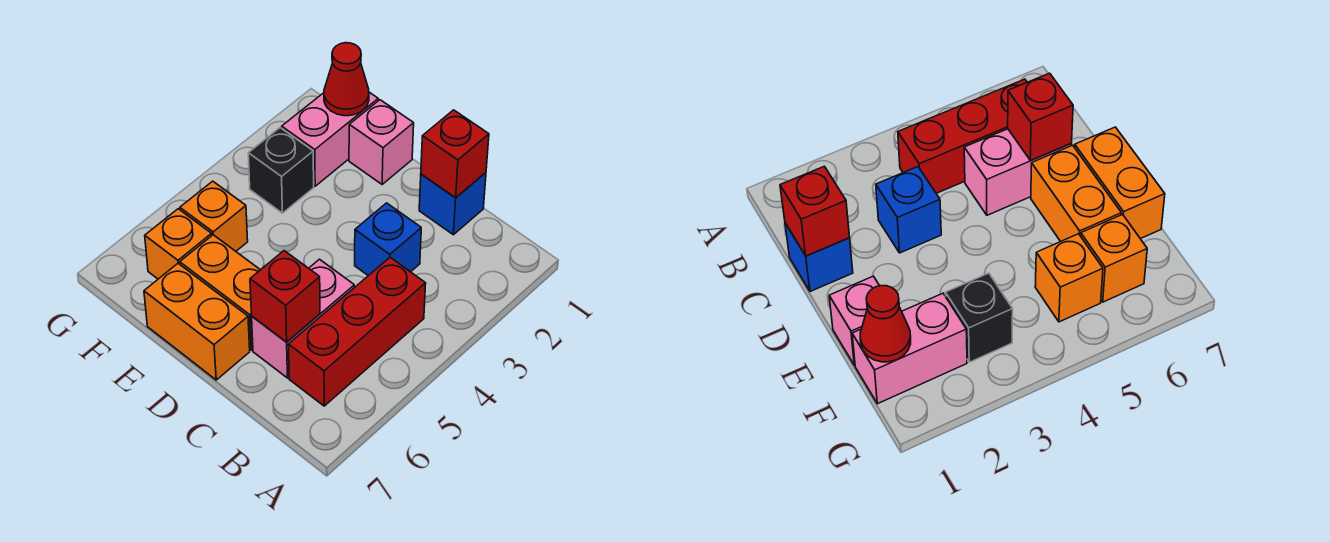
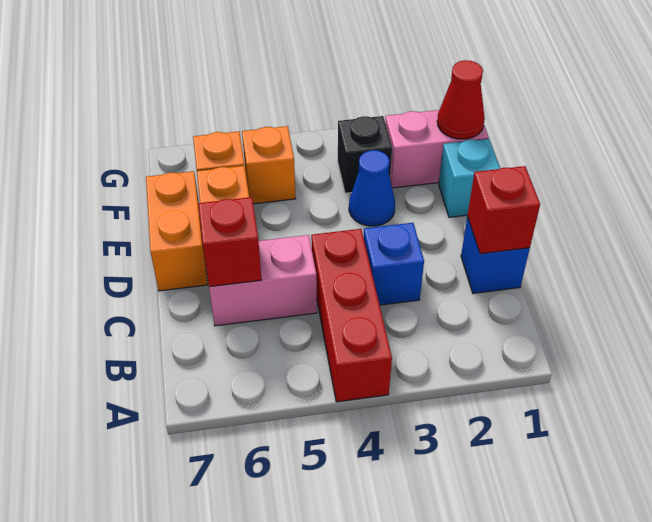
red 1x3 brick [288,257,426,406] -> red 1x3 brick turned to [311,229,392,402]
pink 1x1 brick [349,100,414,184] -> cyan 1x1 brick [439,139,500,217]
none -> blue 1x1 cone [349,150,395,226]

